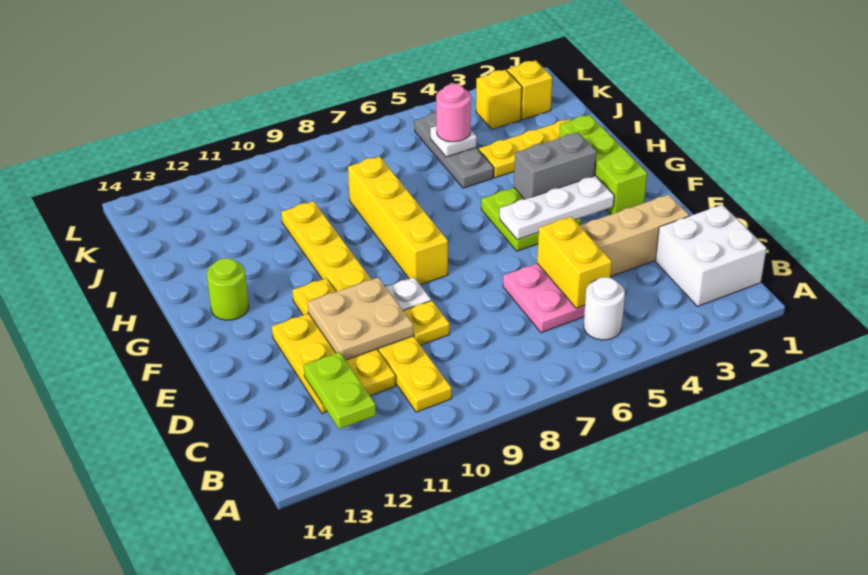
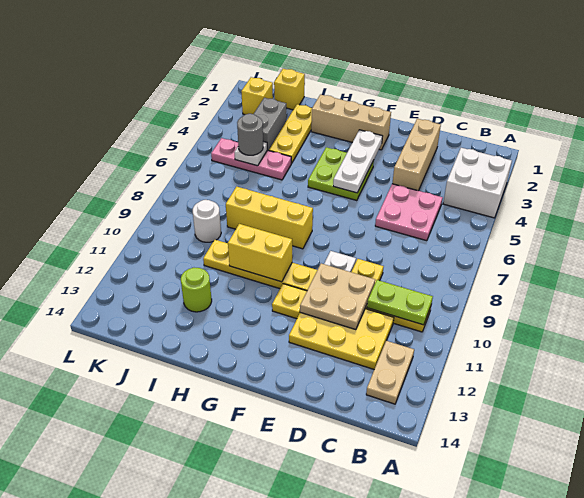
white 2x2 brick [655,205,766,306] -> white 2x2 brick moved to [443,148,512,218]
white 1x1 round brick [584,277,625,340] -> white 1x1 round brick moved to [193,200,221,242]
none -> tan 1x2 plate [366,341,414,404]
lime 1x2 plate [304,352,376,429] -> lime 1x2 plate moved to [367,280,433,325]
yellow 1x2 brick [537,217,612,308] -> yellow 1x2 brick moved to [228,224,292,282]
lime 1x3 brick [559,115,647,214] -> tan 1x3 brick [311,95,391,150]
yellow 1x4 brick [348,157,448,285] -> yellow 1x3 brick [226,187,313,249]
grey 1x2 brick [514,132,596,199] -> grey 1x2 brick moved to [254,98,287,151]
lime 1x1 round brick [207,258,249,320] -> lime 1x1 round brick moved to [181,268,212,312]
grey 1x3 plate [414,113,494,188] -> pink 1x3 plate [211,138,291,180]
pink 1x1 round brick [436,84,471,142] -> grey 1x1 round brick [237,114,263,155]
yellow 1x1 brick [476,70,522,129] -> yellow 1x1 brick moved to [274,69,305,110]

